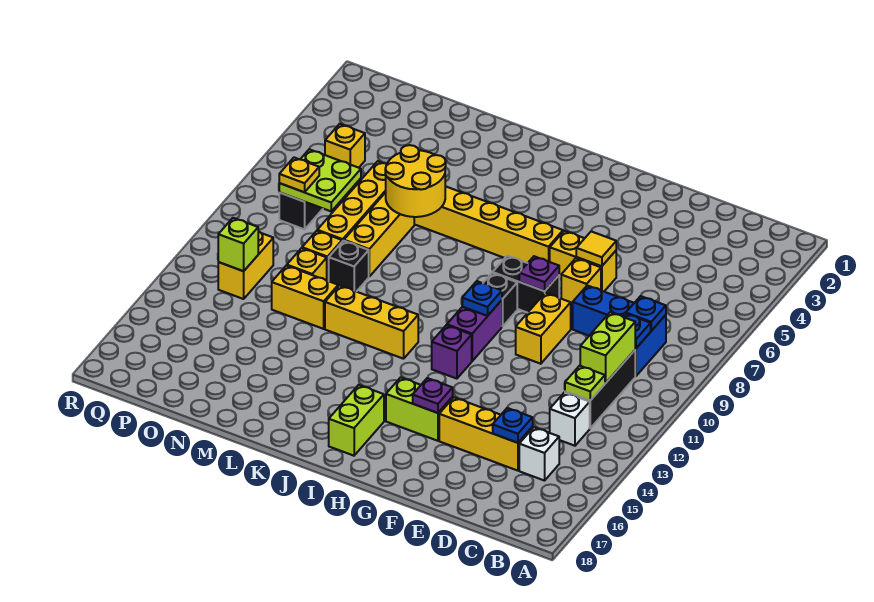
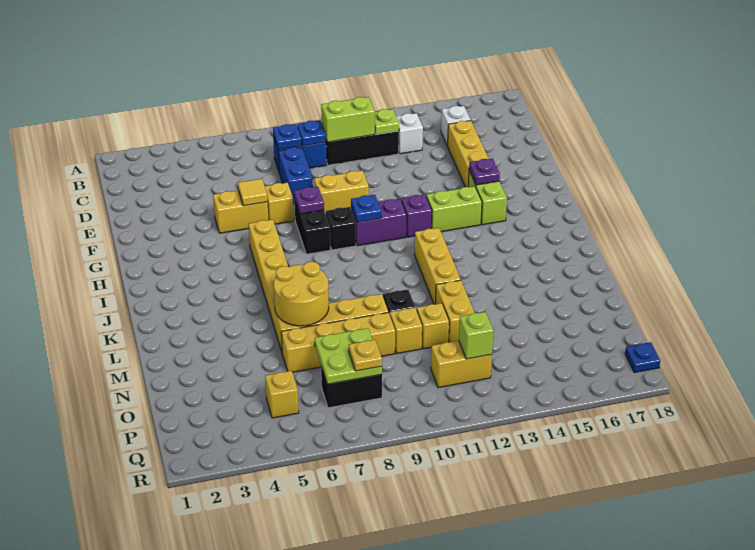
blue 1x1 plate [493,408,533,443] -> blue 1x1 plate moved to [625,342,660,373]
yellow 1x2 brick [550,231,616,291] -> yellow 1x2 brick turned to [213,190,268,233]
lime 1x2 brick [329,385,384,456] -> lime 1x2 brick moved to [426,186,482,232]

